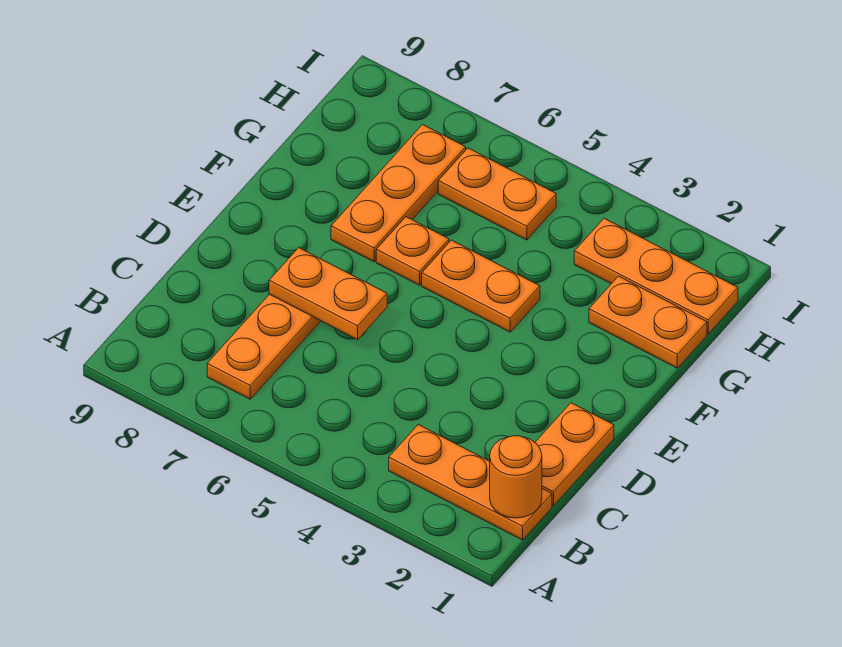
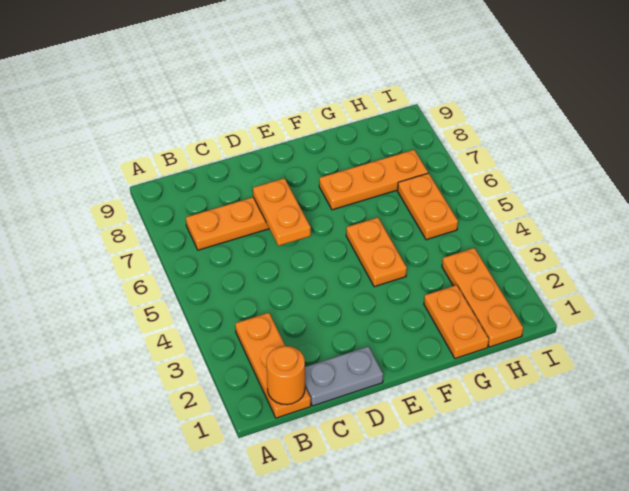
orange 1x2 plate [535,403,614,506] -> grey 1x2 plate [305,346,383,406]
orange 1x1 plate [376,217,449,285] -> none

